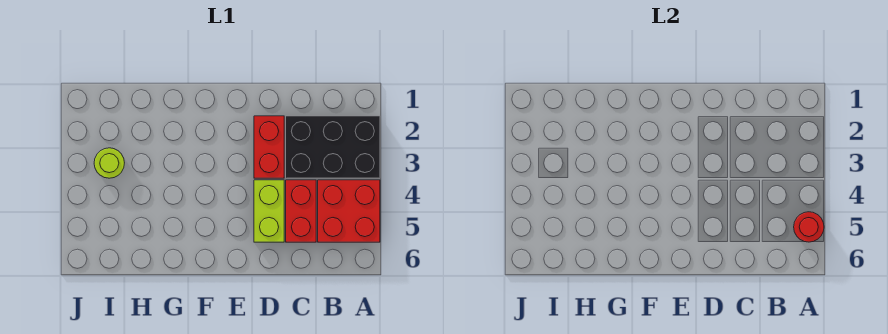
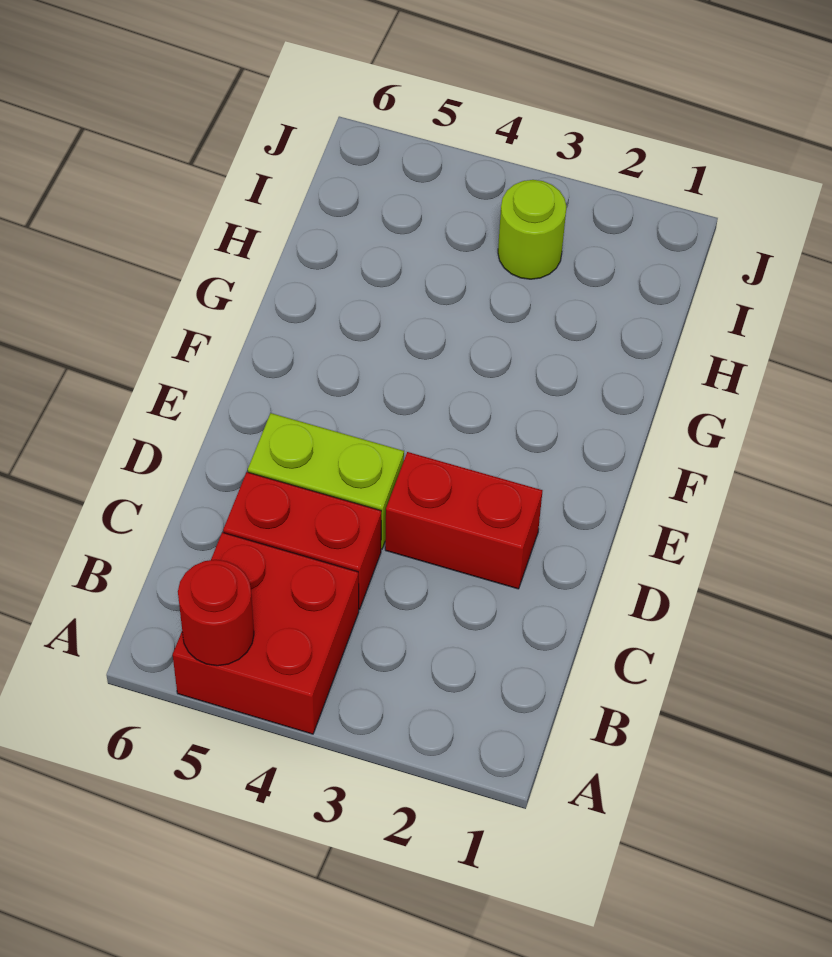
black 2x3 brick [286,116,380,178] -> none

